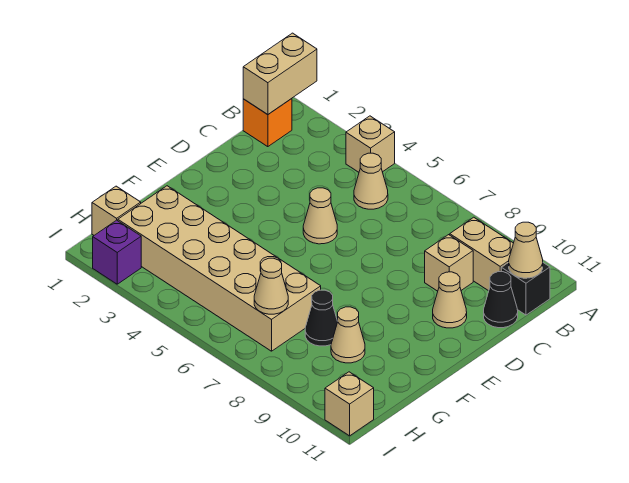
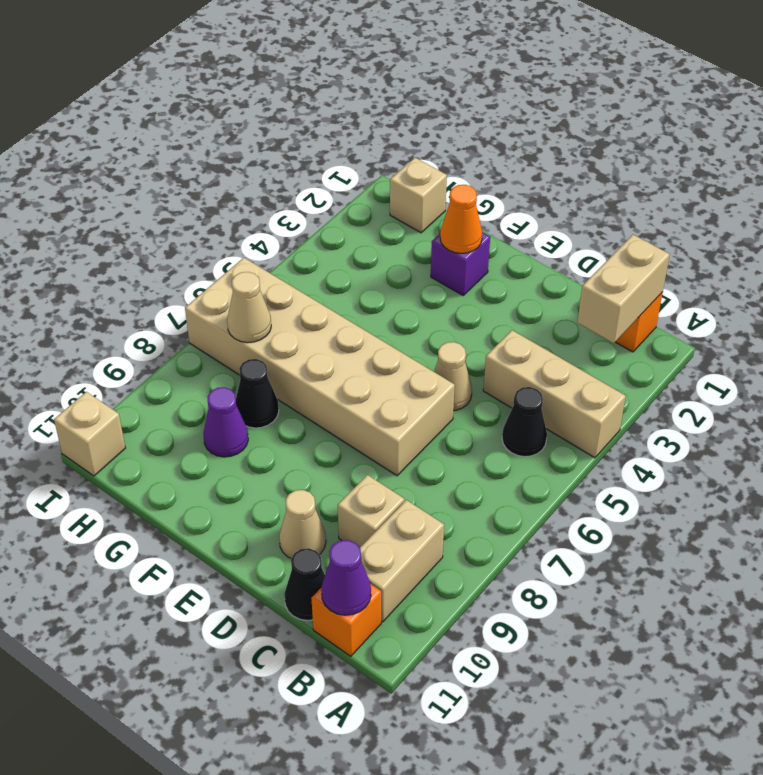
tan 1x2 brick [243,33,317,115] -> tan 1x2 brick turned to [577,235,670,343]
tan 1x1 brick [346,116,395,172] -> tan 1x3 brick [483,330,626,458]
tan 1x1 cone [354,153,388,209] -> black 1x1 cone [502,387,547,457]
black 1x1 brick [501,263,550,315] -> orange 1x1 brick [311,584,381,656]
tan 1x1 cone [509,222,543,278] -> purple 1x1 cone [321,540,371,615]
none -> orange 1x1 cone [440,185,482,253]
tan 2x6 brick [118,186,321,351] -> tan 2x6 brick turned to [185,258,455,476]
tan 1x1 cone [331,307,365,363] -> purple 1x1 cone [203,387,248,457]
purple 1x1 brick [93,220,141,284] -> purple 1x1 brick moved to [431,232,490,295]

